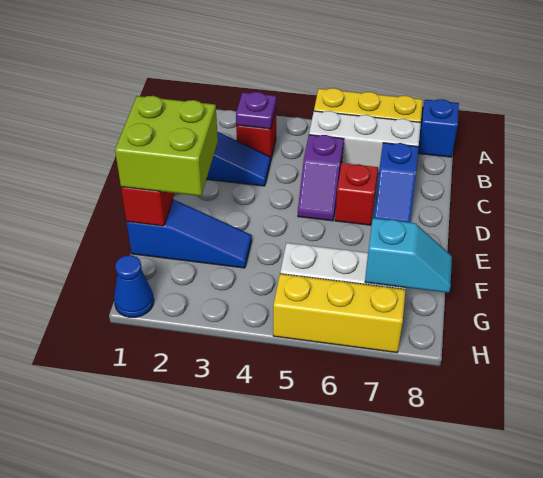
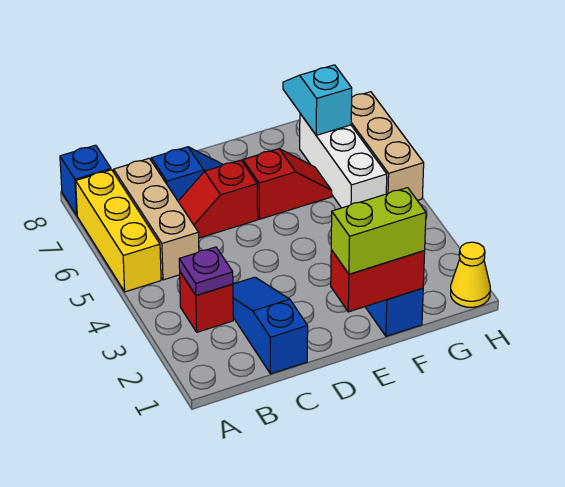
white 1x3 brick [309,111,421,174] -> tan 1x3 brick [114,158,199,280]
purple 1x2 slope [298,135,344,221] -> none
lime 2x2 brick [115,96,218,196] -> lime 1x2 brick [331,188,426,274]
none -> red 1x2 slope [243,149,332,219]
blue 1x1 cone [114,255,154,317] -> yellow 1x1 cone [451,242,490,307]
yellow 1x3 brick [273,274,406,353] -> tan 1x3 brick [351,92,424,200]

